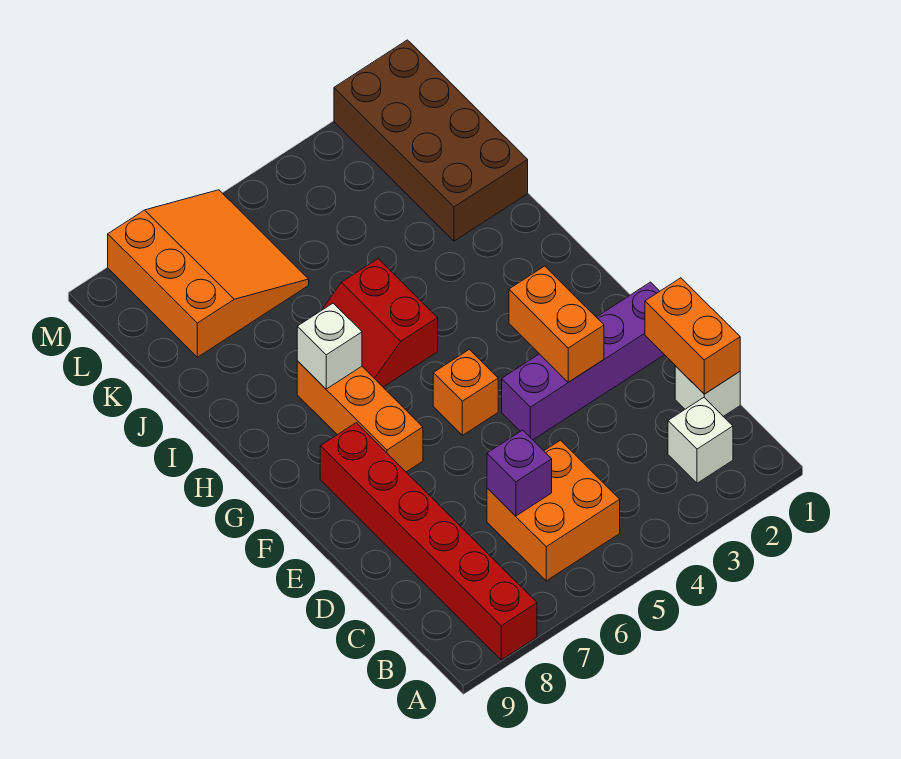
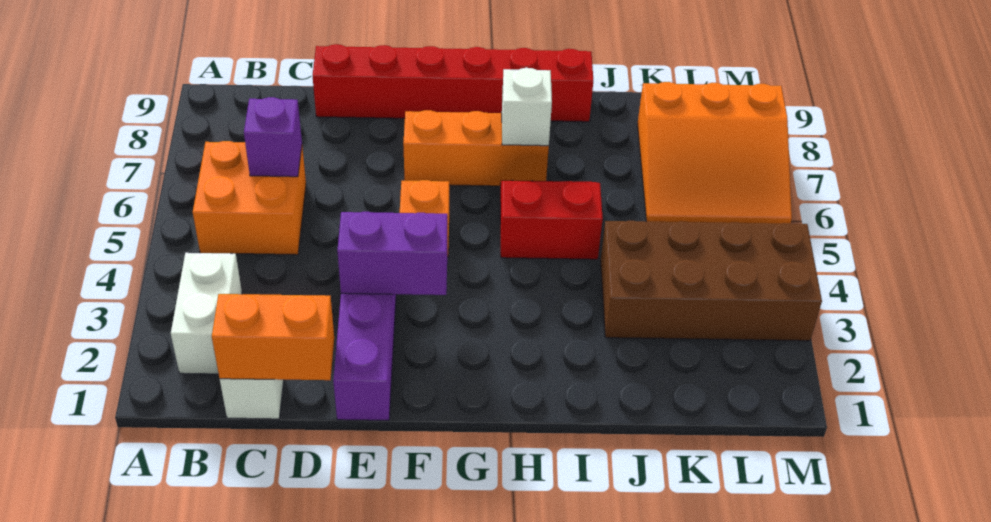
red 1x6 brick [320,423,537,660] -> red 1x6 brick moved to [313,44,593,122]
white 1x1 brick [668,398,733,483] -> white 1x2 brick [171,253,242,374]
orange 1x2 brick [509,266,604,382] -> purple 1x2 brick [337,212,447,295]
brown 2x4 brick [334,40,528,241] -> brown 2x4 brick moved to [600,221,822,341]

